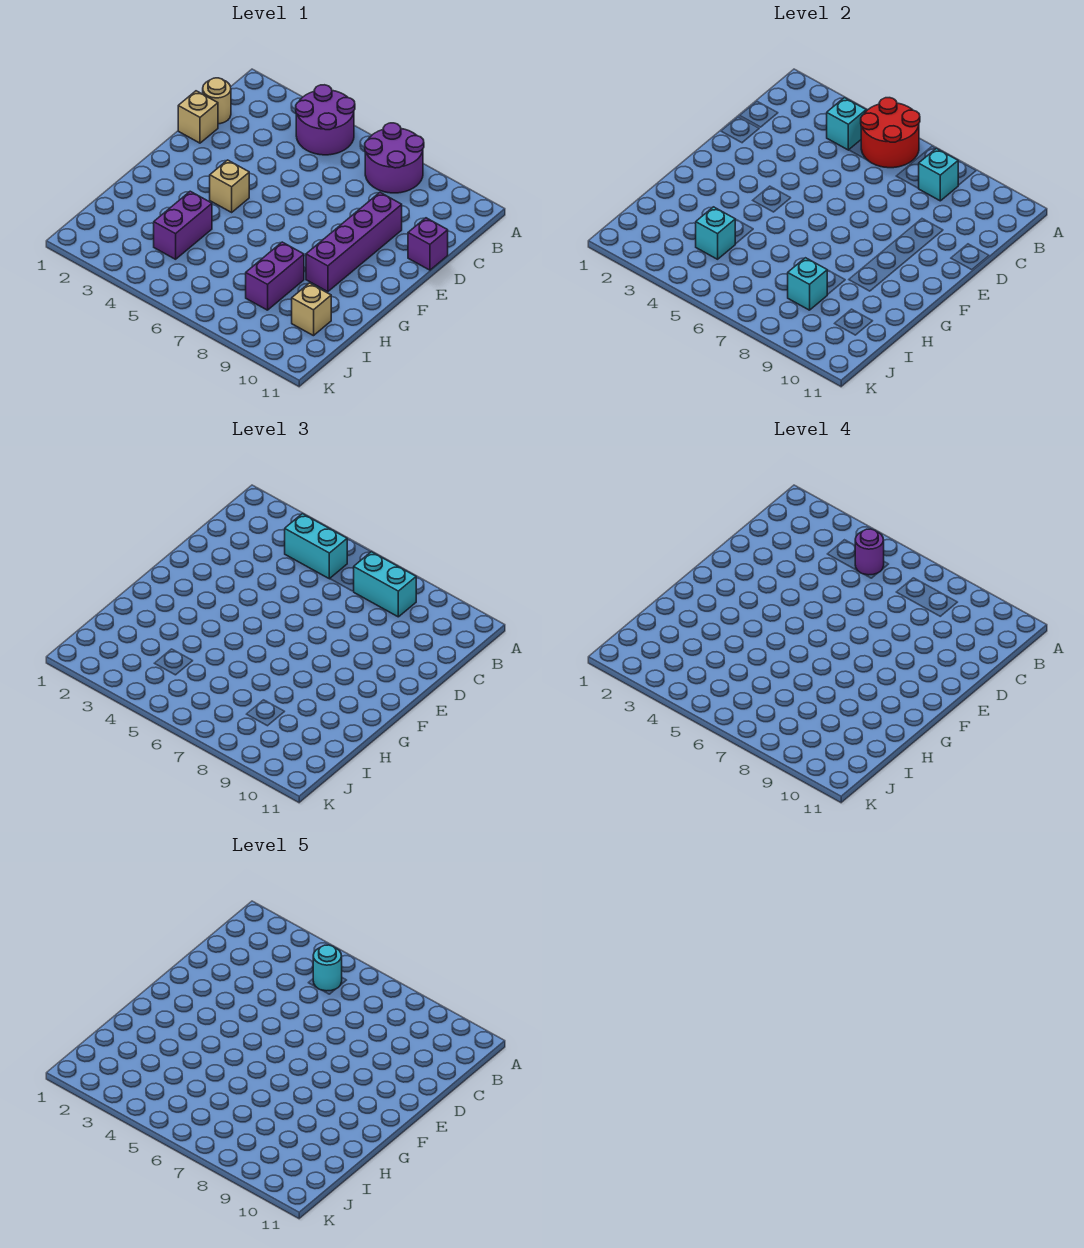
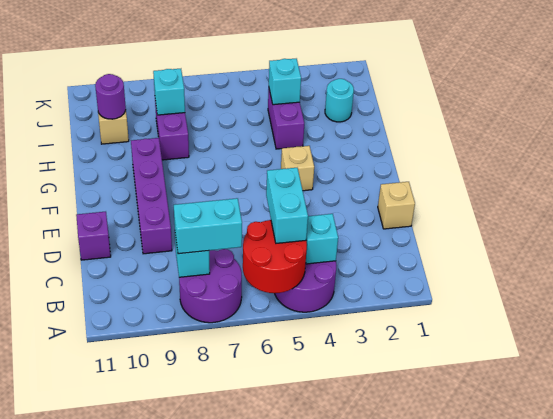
cyan 1x2 brick [285,514,347,579] -> cyan 1x2 brick turned to [266,168,308,243]
purple 1x1 round brick [855,529,884,575] -> purple 1x1 round brick moved to [95,74,126,119]
cyan 1x1 round brick [313,945,342,991] -> cyan 1x1 round brick moved to [325,79,354,122]
tan 1x1 round brick [203,78,231,124] -> none

